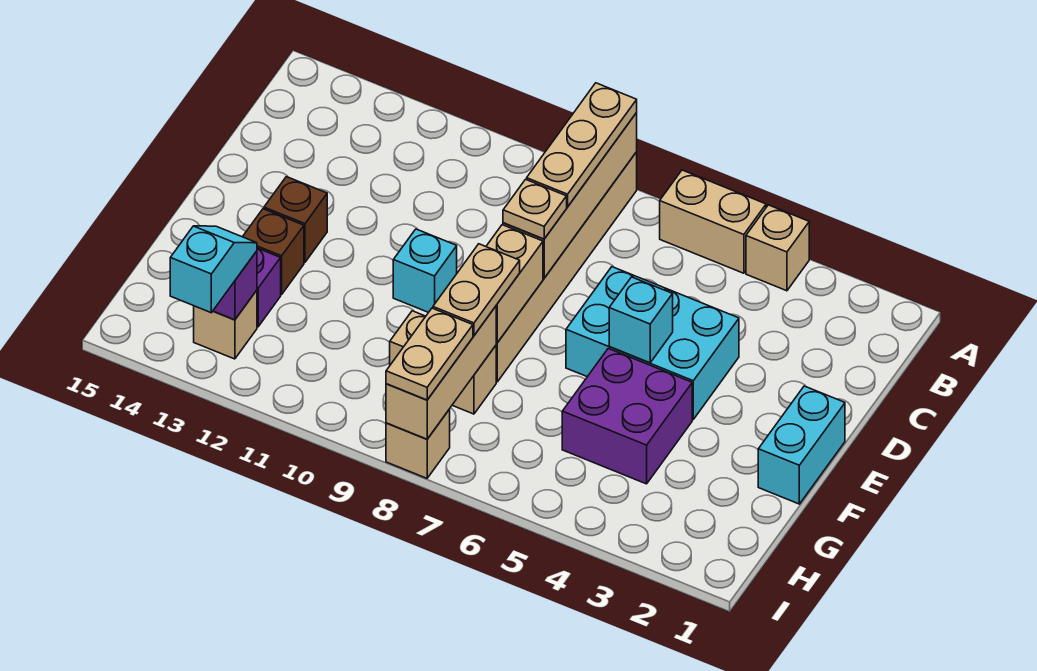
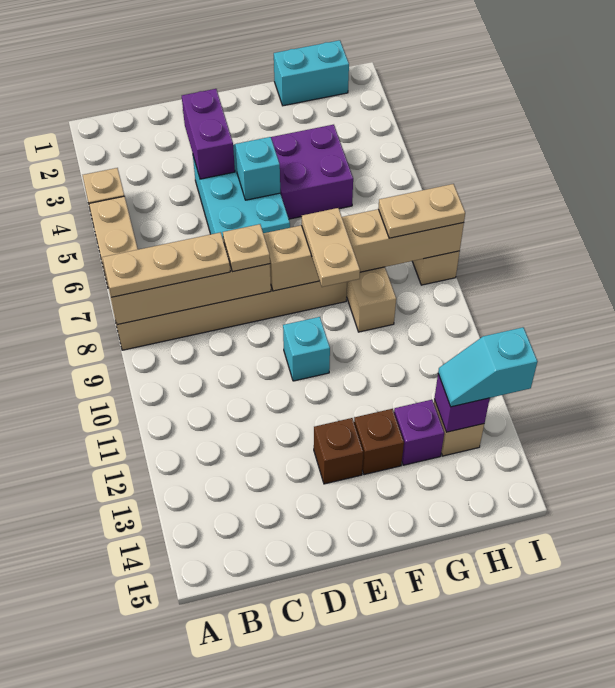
none -> purple 1x2 brick [182,89,235,179]
cyan 1x2 brick [758,386,845,504] -> cyan 1x2 brick moved to [274,40,349,106]
tan 1x2 plate [433,244,520,336] -> tan 1x2 plate turned to [302,208,360,287]

